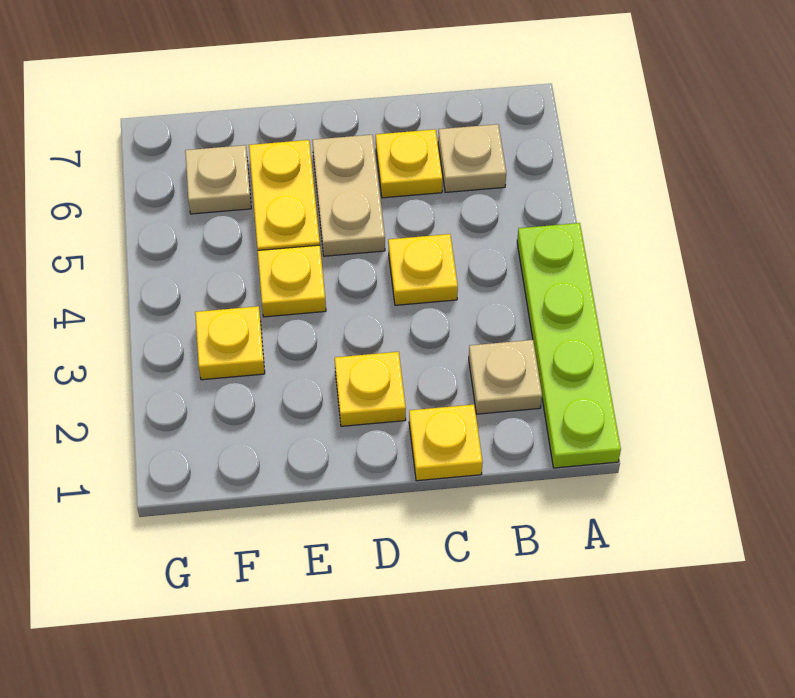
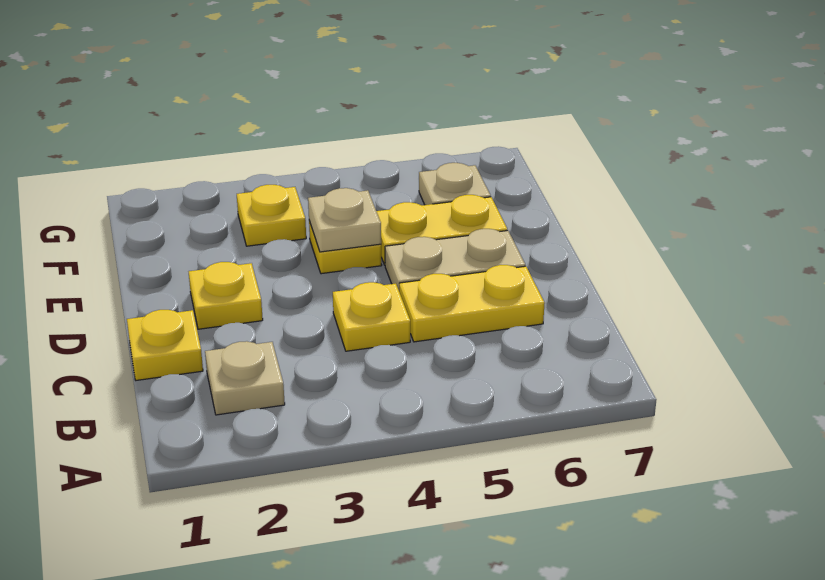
lime 1x4 plate [517,223,621,468] -> none
tan 1x1 plate [438,124,506,192] -> tan 1x1 plate moved to [308,188,381,252]
yellow 1x1 plate [376,129,443,198] -> yellow 1x2 plate [399,265,545,342]

